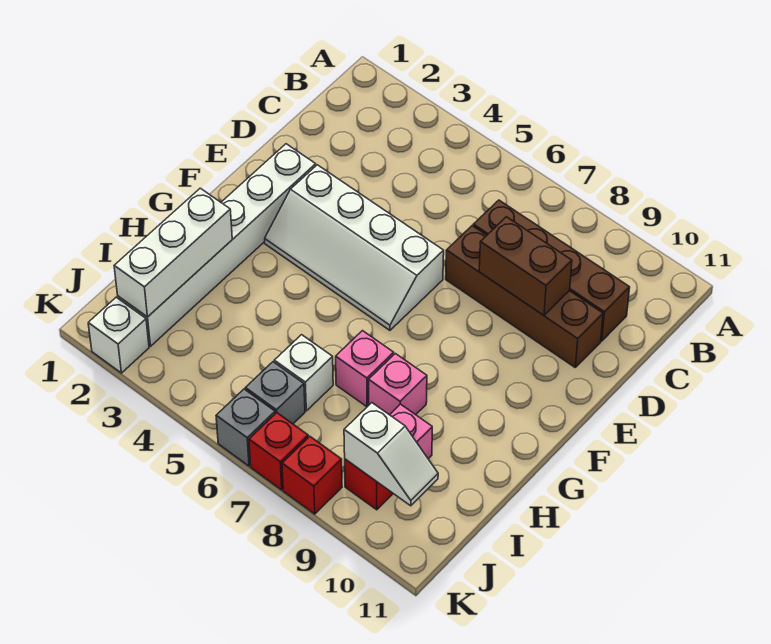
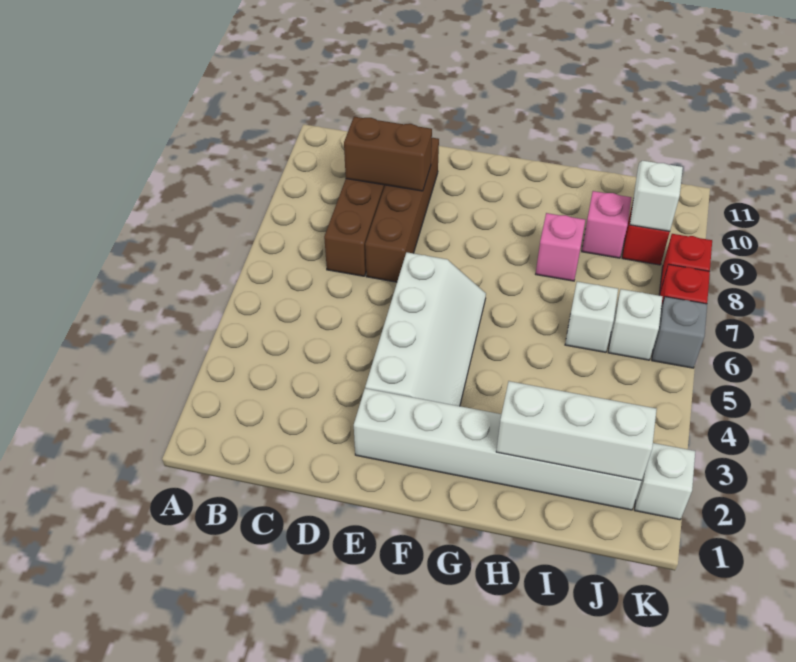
brown 1x2 brick [479,217,572,315] -> brown 1x2 brick turned to [344,117,432,191]
pink 1x1 brick [336,331,394,407] -> none
grey 1x1 brick [245,362,305,424] -> white 1x1 brick [608,289,663,360]

